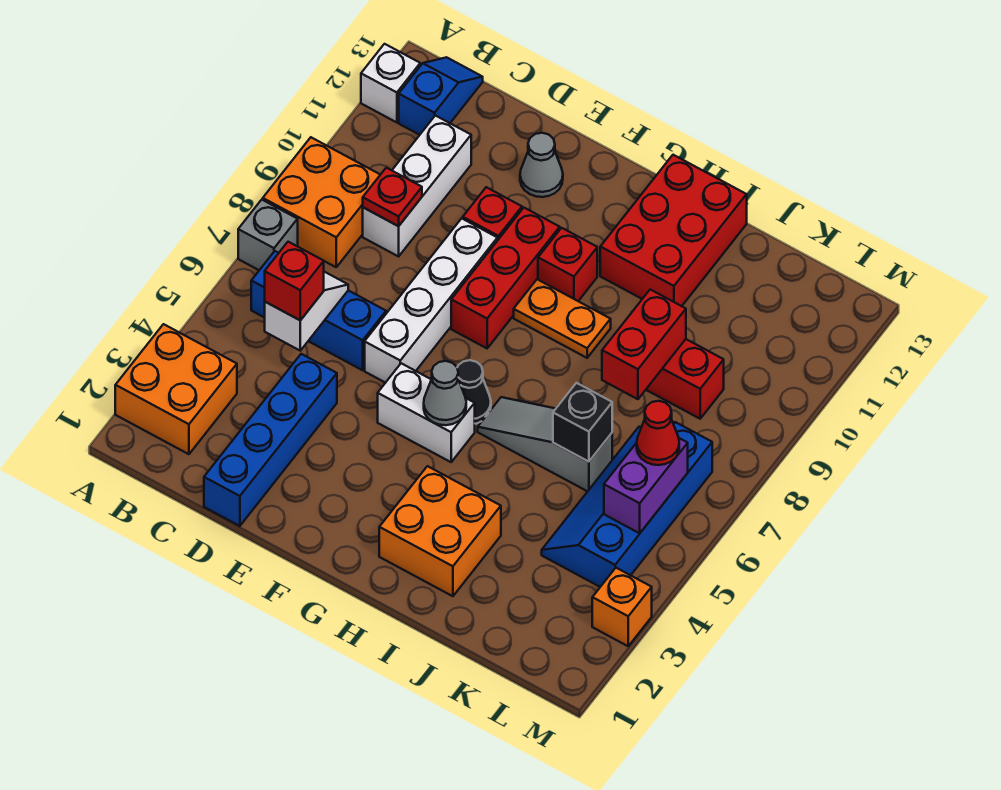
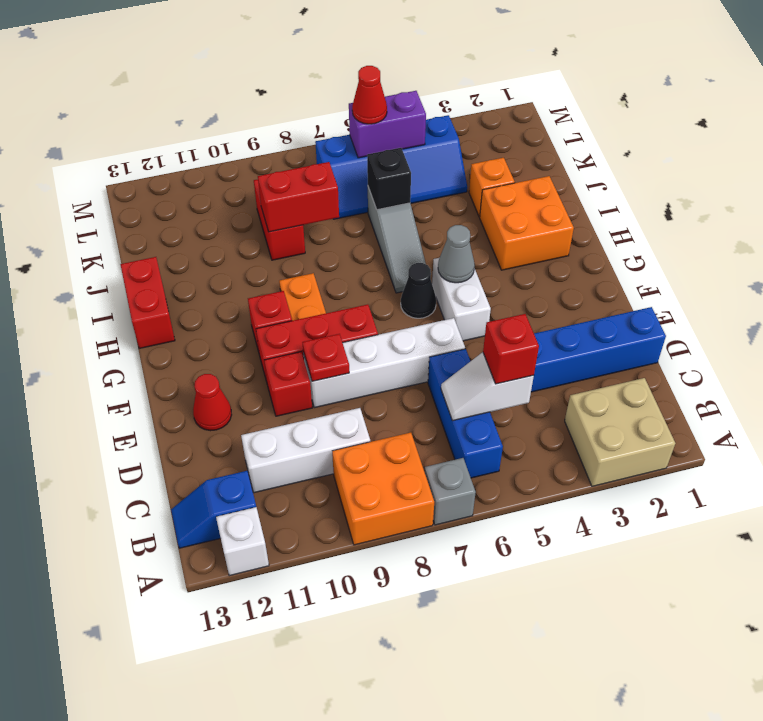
orange 2x2 brick [115,324,237,454] -> tan 2x2 brick [565,378,675,486]
red 1x1 plate [363,168,422,226] -> red 1x1 plate moved to [302,334,349,381]
grey 1x1 cone [520,133,563,197] -> red 1x1 cone [193,374,232,431]
red 2x3 brick [600,155,747,306] -> red 1x2 brick [120,257,175,349]
orange 1x1 brick [592,568,652,646] -> orange 1x1 brick moved to [469,158,515,217]

